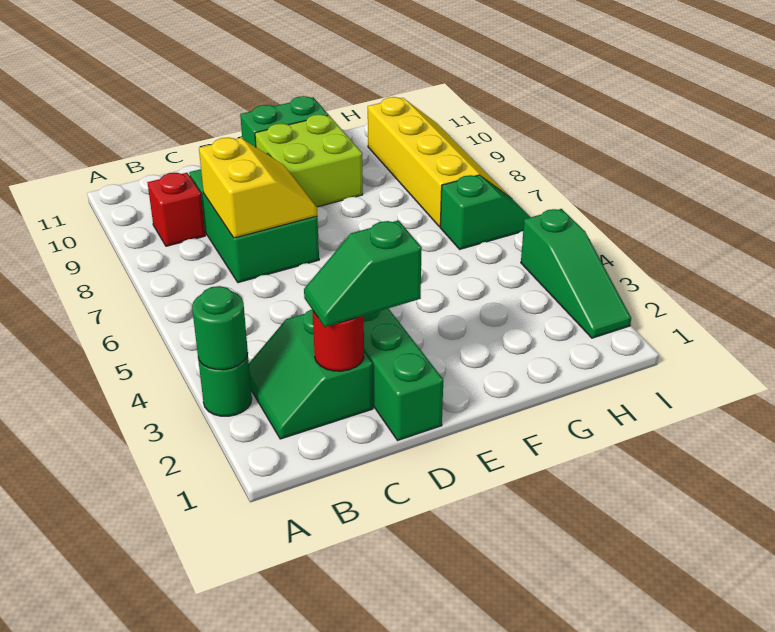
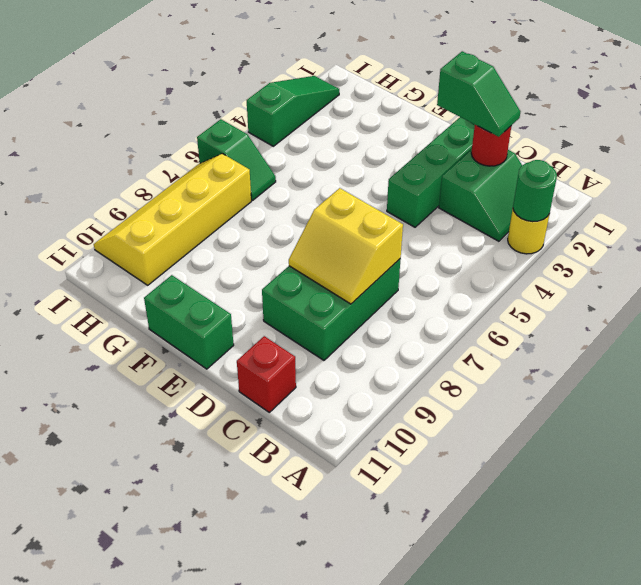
green 1x1 round brick [198,353,252,416] -> yellow 1x1 round brick [508,210,549,254]
red 1x1 brick [148,173,205,246] -> red 1x1 brick moved to [237,336,296,412]
yellow 2x2 slope [199,137,317,238] -> yellow 2x2 slope turned to [289,188,403,304]
lime 2x2 brick [255,115,363,207] -> none
green 1x2 slope [440,175,530,249] -> green 1x2 slope turned to [197,119,276,200]

